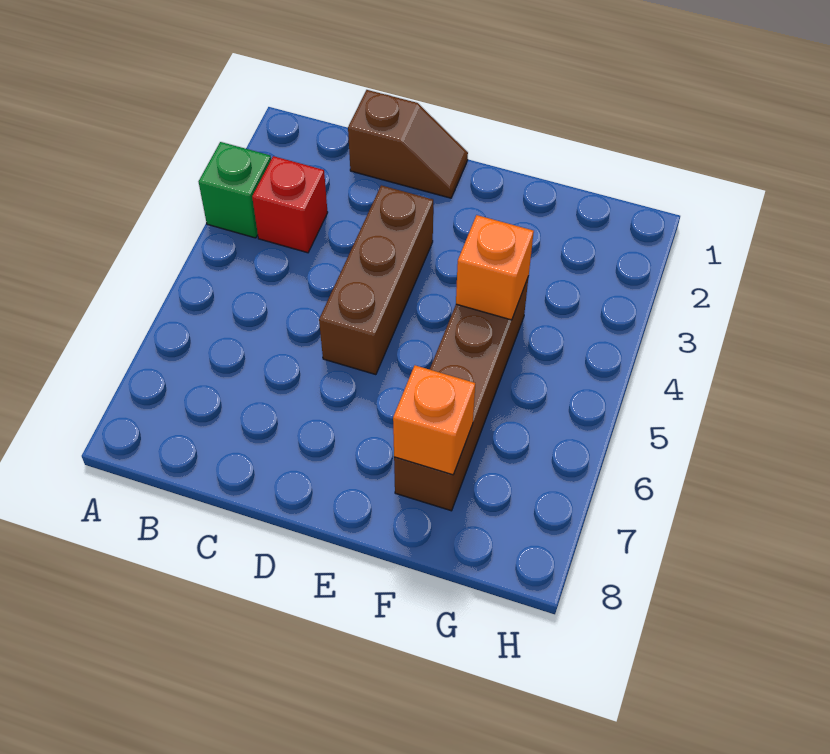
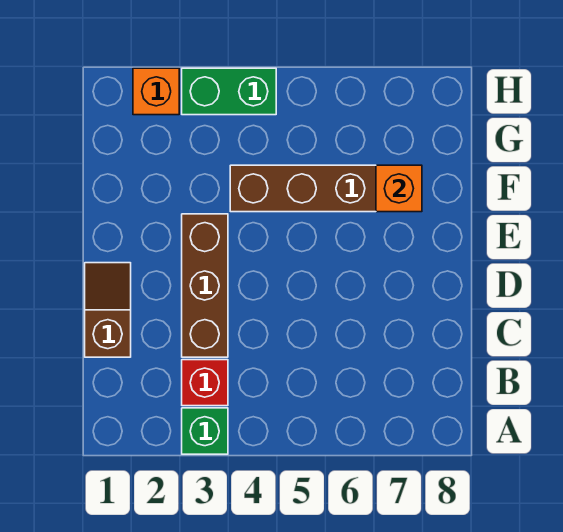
brown 1x3 brick [319,185,433,375] -> brown 1x3 brick turned to [182,214,228,357]
orange 1x1 brick [456,215,534,320] -> orange 1x1 brick moved to [133,68,179,115]
none -> green 1x2 brick [182,68,276,115]

